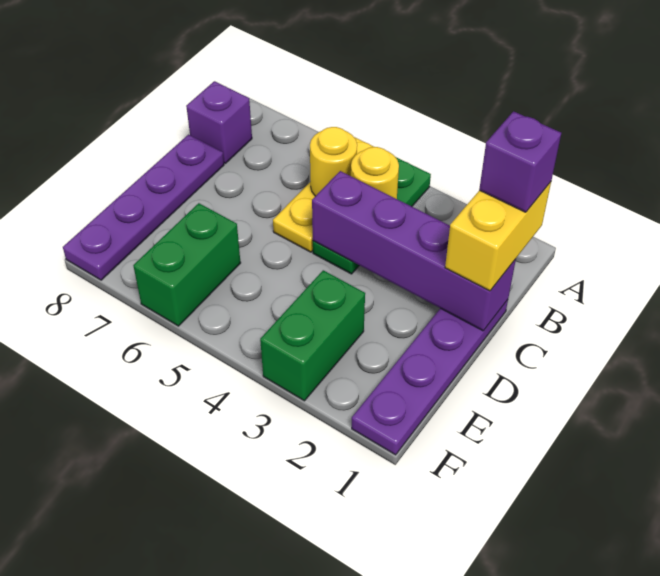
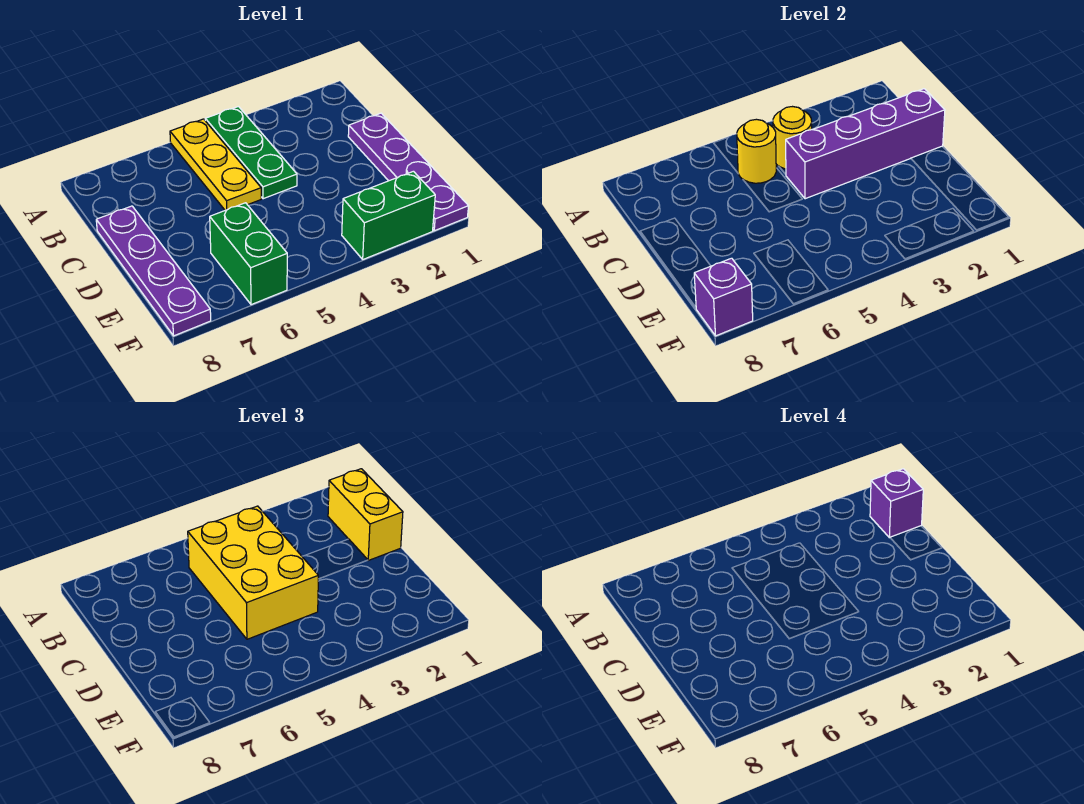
none -> yellow 2x3 brick [188,506,318,639]
purple 1x1 brick [186,81,252,163] -> purple 1x1 brick moved to [694,258,753,336]
green 1x2 brick [260,270,365,401] -> green 1x2 brick turned to [342,171,435,259]

